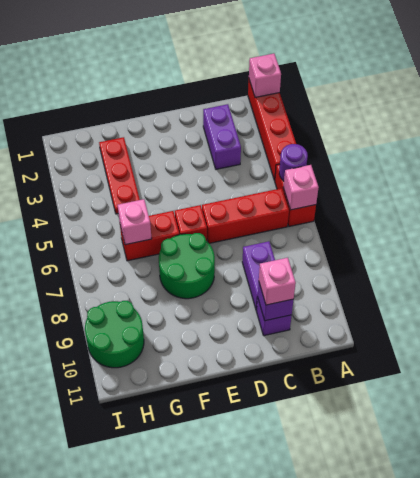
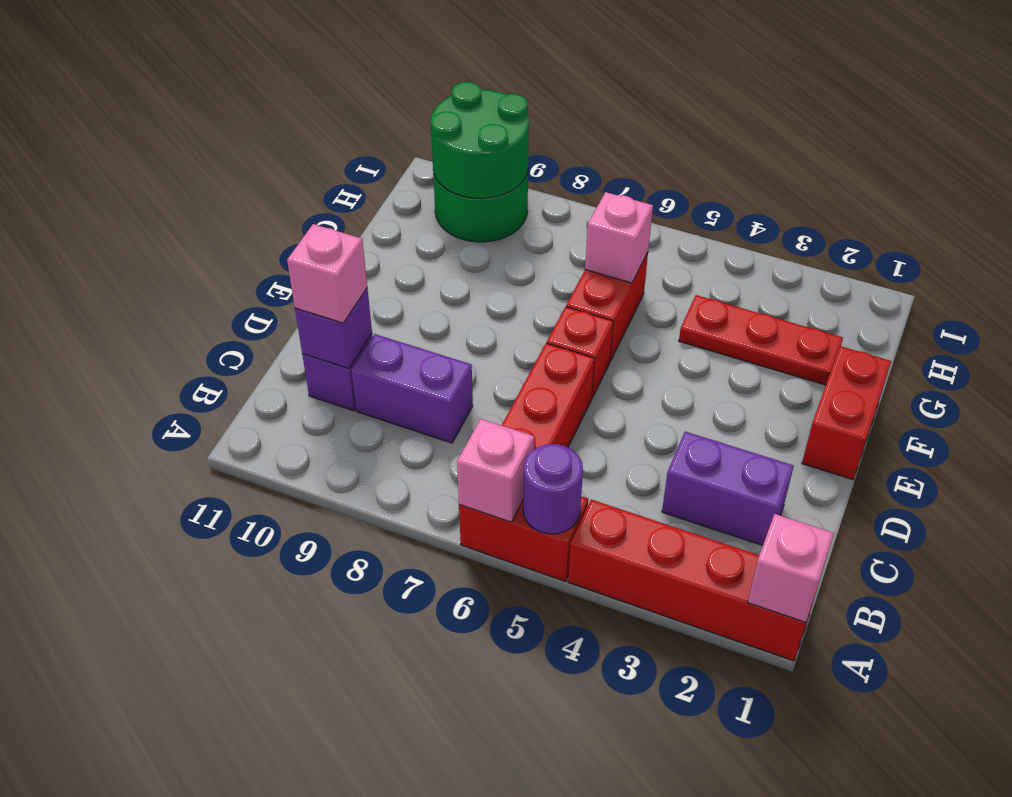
none -> red 1x2 brick [802,346,891,480]
green 2x2 round brick [159,233,215,299] -> green 2x2 round brick moved to [431,82,529,199]

